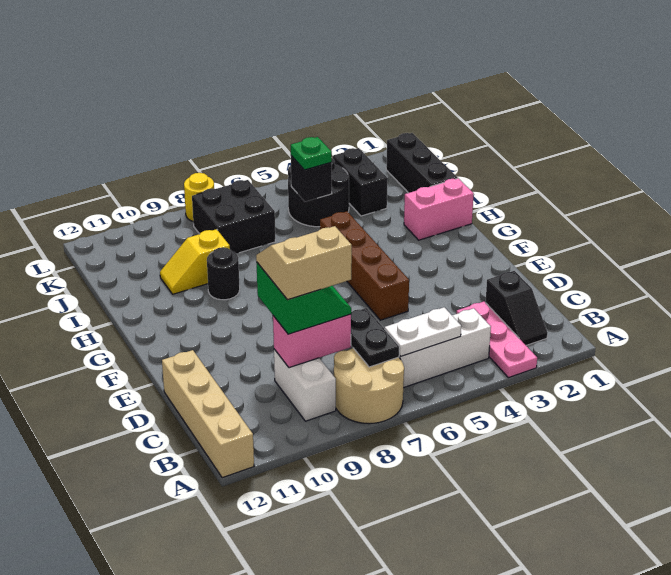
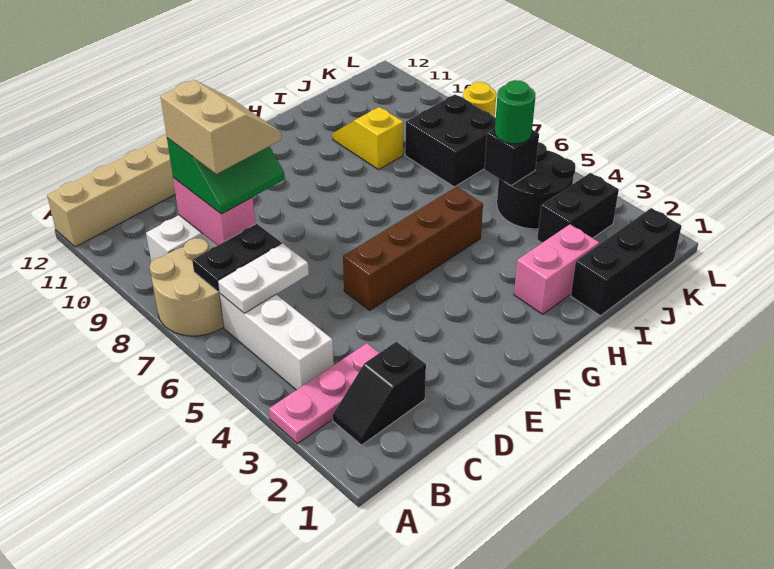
white 1x2 plate [385,307,461,356] -> white 1x2 plate turned to [218,243,309,313]
pink 1x2 brick [404,178,474,240] -> pink 1x2 brick turned to [514,224,599,314]
black 1x1 round brick [207,247,240,300] -> none
green 1x1 plate [291,137,332,170] -> green 1x1 round brick [495,80,535,144]

